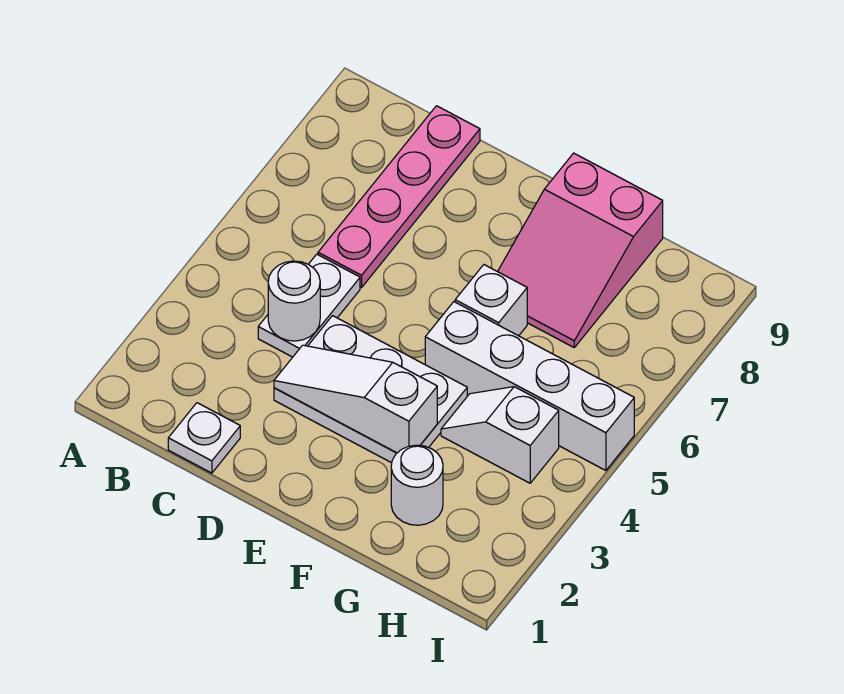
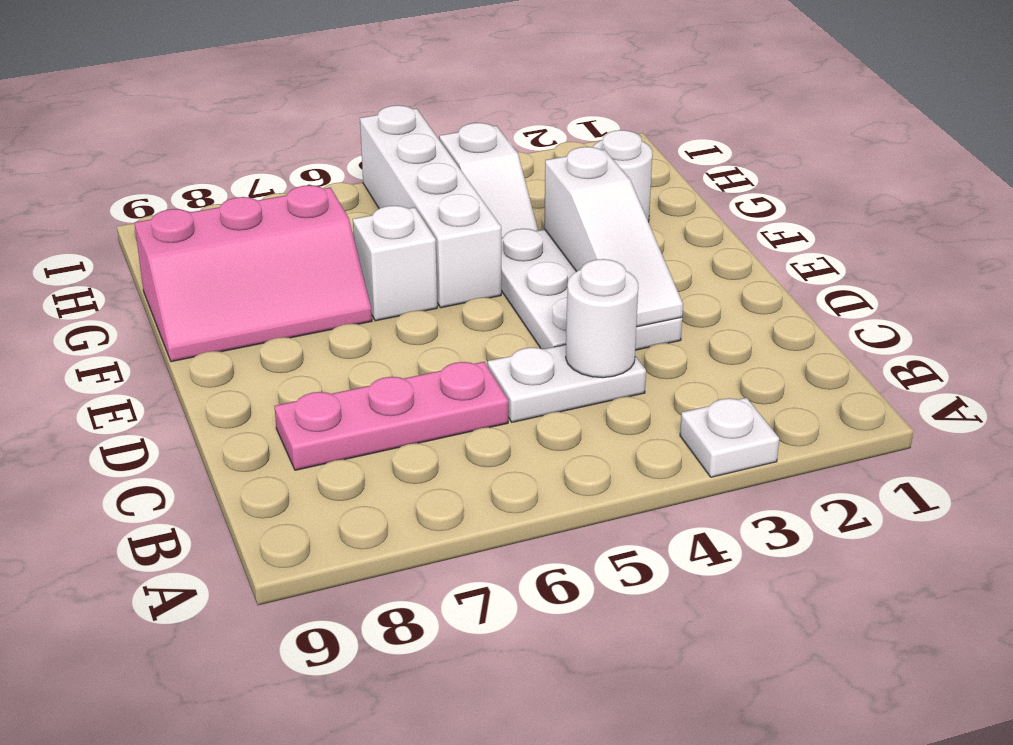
white 1x1 plate [168,403,240,473] -> white 1x1 plate moved to [680,398,779,477]
pink 1x4 plate [318,106,480,288] -> pink 1x3 plate [275,362,508,470]
pink 2x3 slope [498,153,663,347] -> pink 2x3 slope turned to [134,185,372,362]

